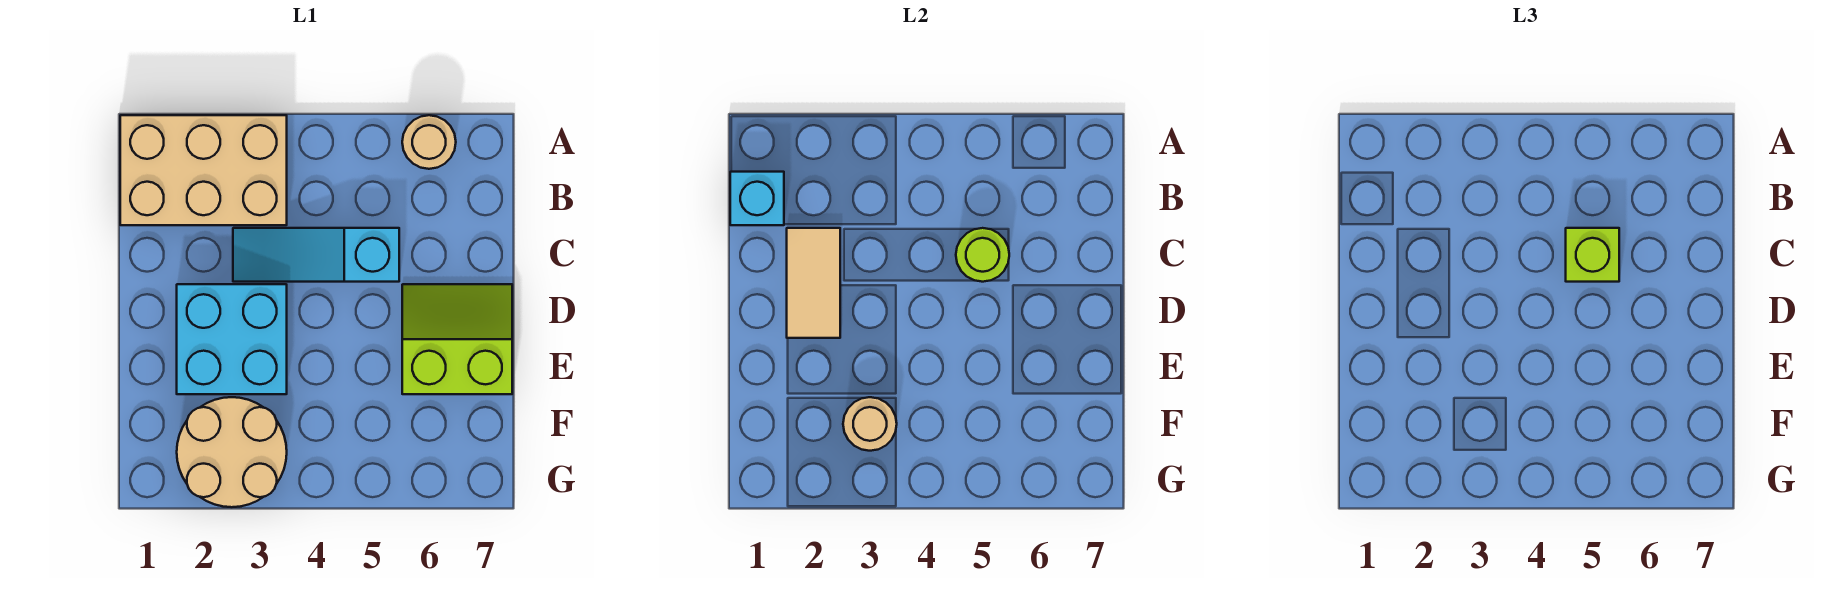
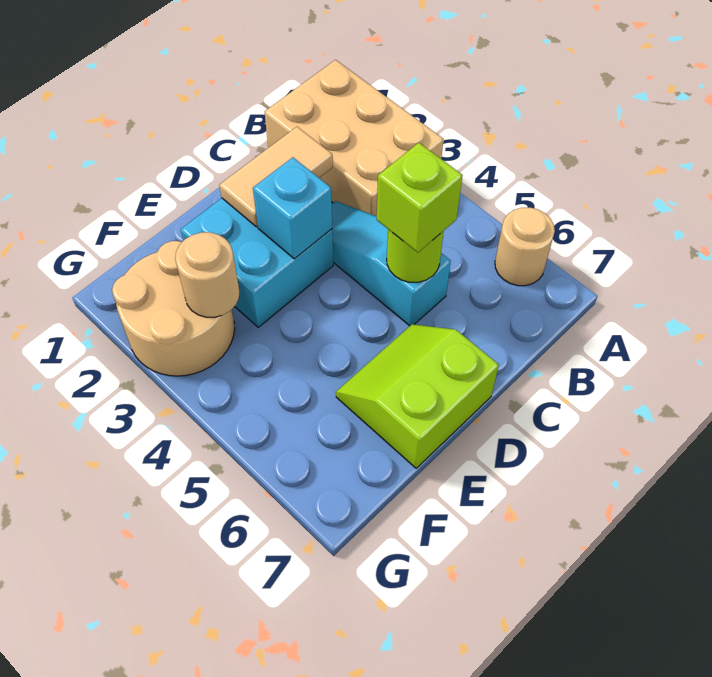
cyan 1x1 brick [730,172,784,225] -> cyan 1x1 brick moved to [253,157,332,259]
lime 2x2 slope [402,284,512,394] -> lime 2x2 slope turned to [336,324,499,468]

